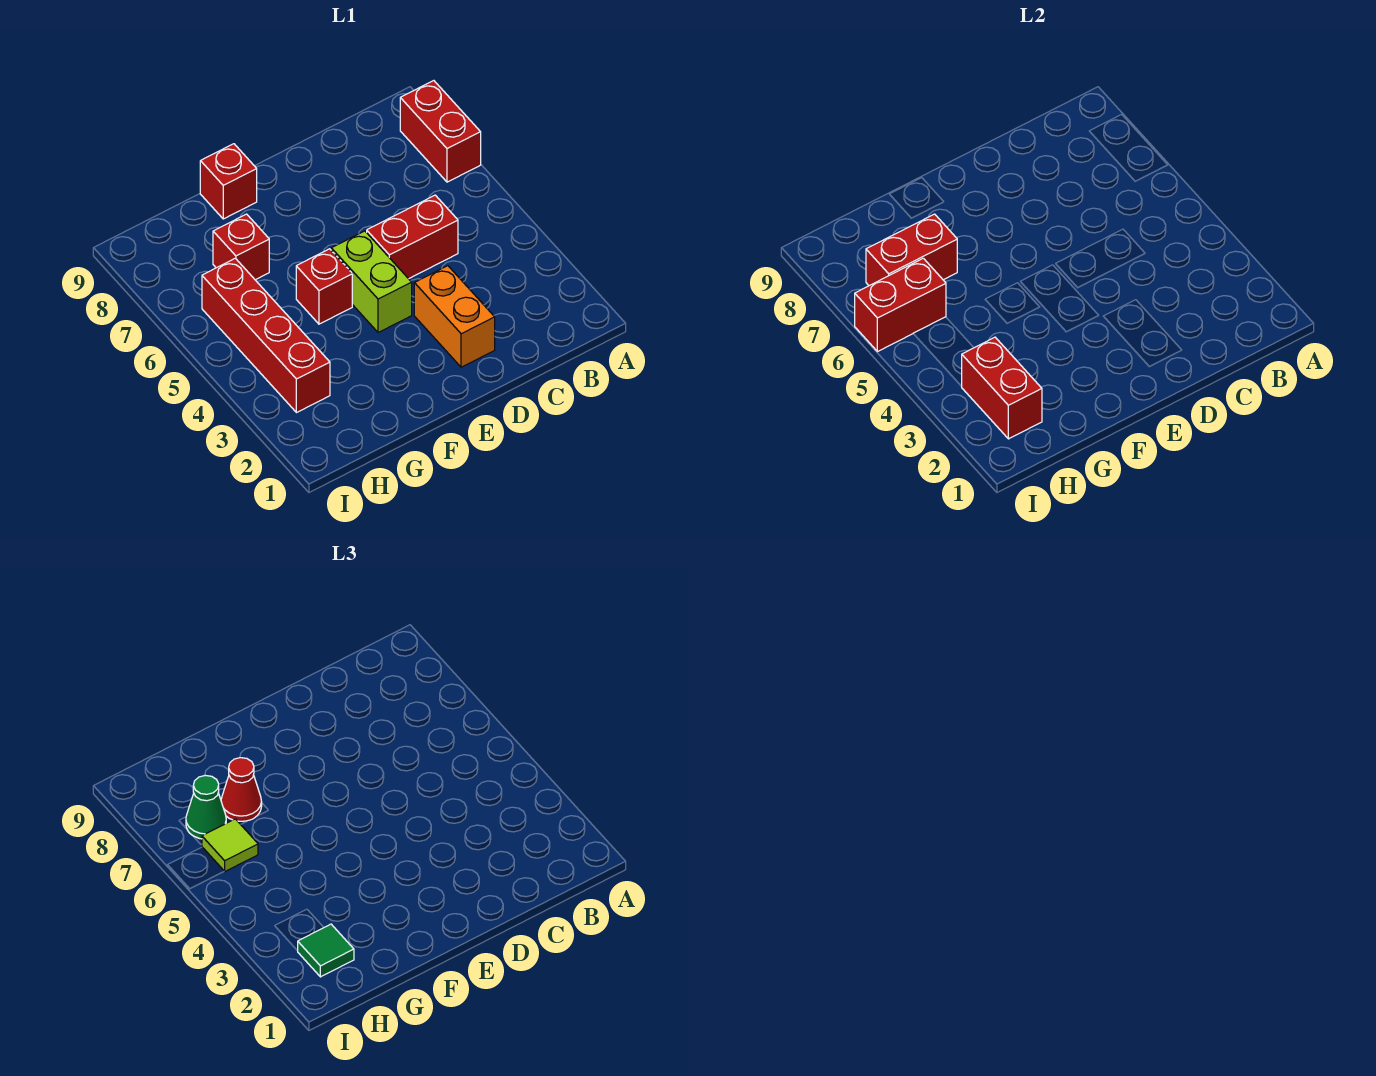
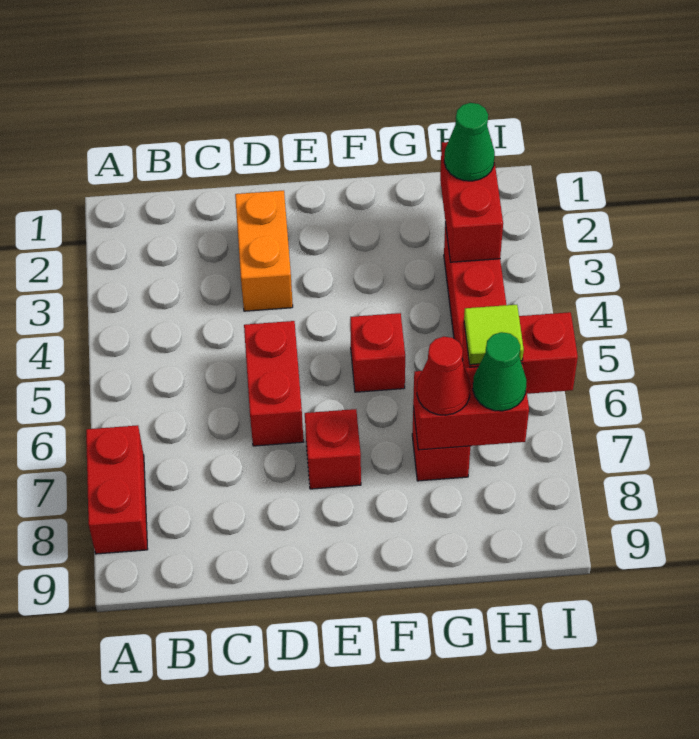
red 1x2 brick [367,195,458,279] -> red 1x2 brick turned to [244,321,304,446]
lime 1x2 brick [331,231,412,333] -> none
red 1x1 brick [200,144,257,219] -> red 1x1 brick moved to [305,409,361,489]
green 1x1 tile [298,924,354,977] -> green 1x1 cone [444,103,495,181]

